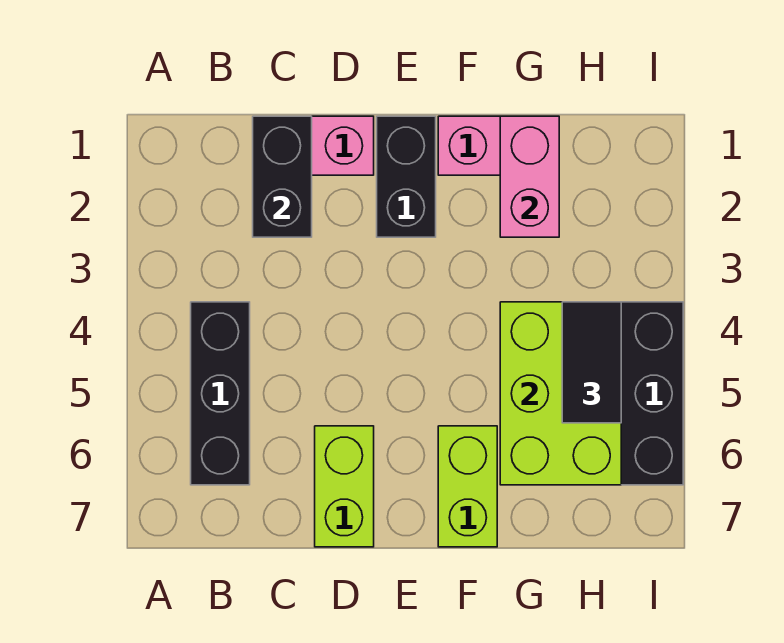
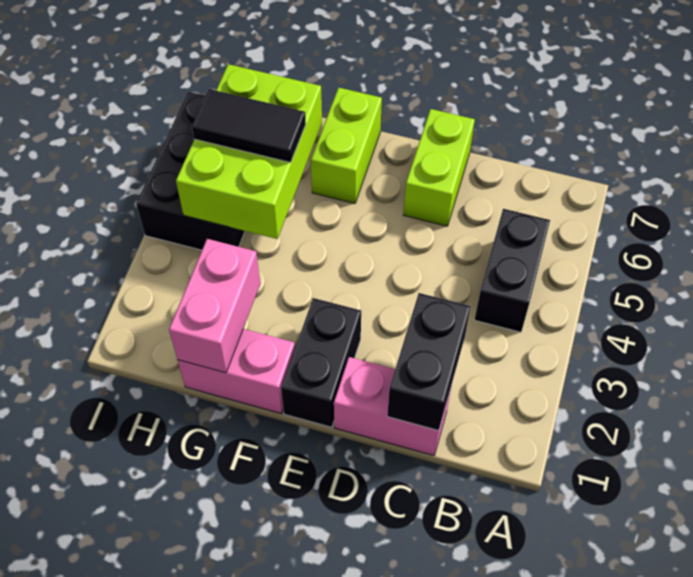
black 1x3 brick [191,302,250,485] -> black 1x2 brick [475,209,550,332]
black 1x2 tile [562,302,621,423] -> black 1x2 tile turned to [192,89,306,163]

